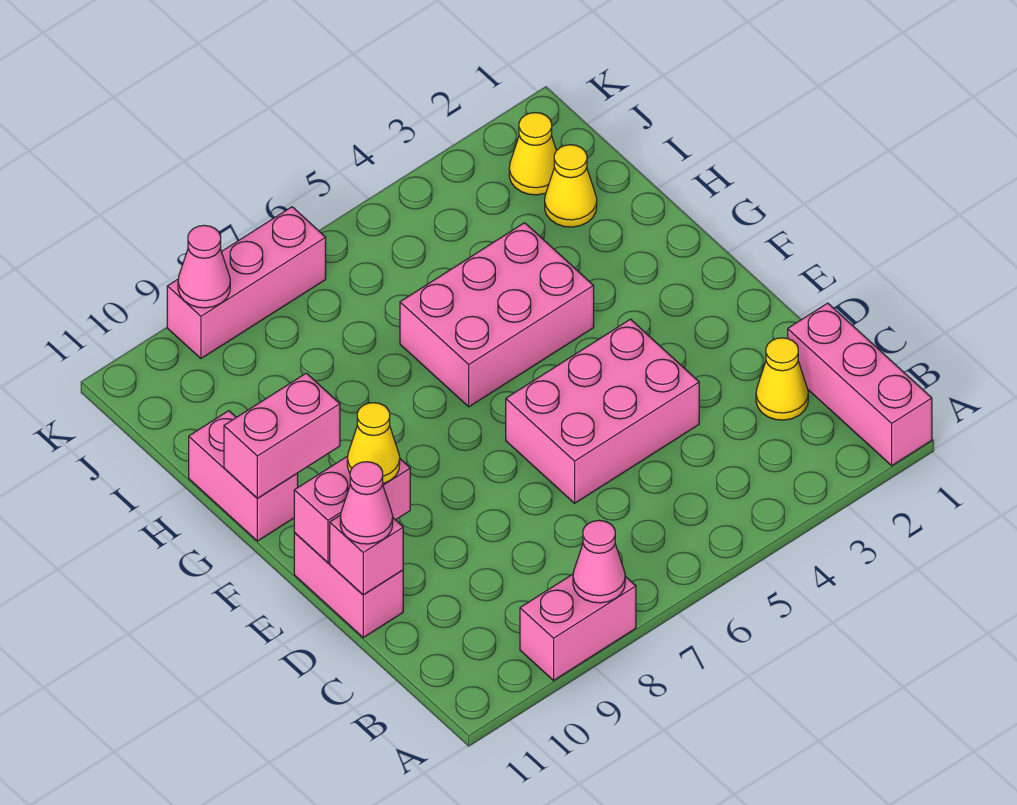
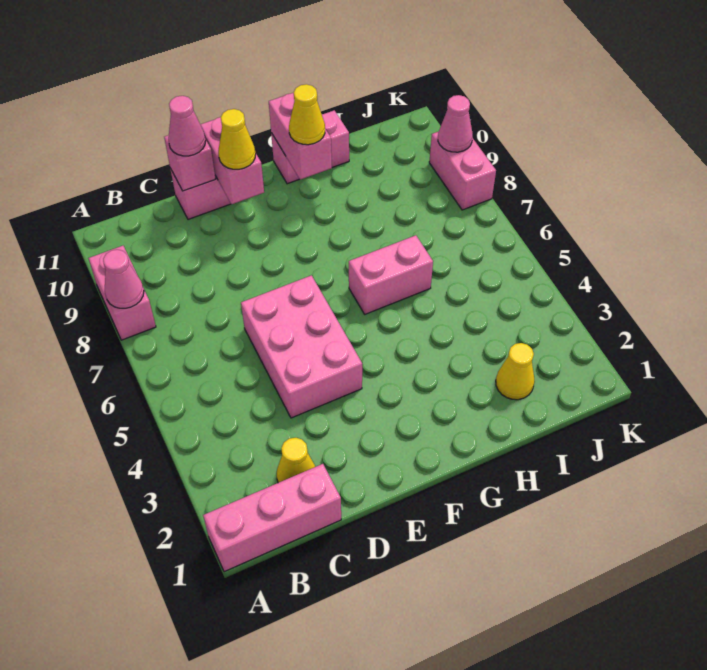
pink 2x3 brick [400,223,594,407] -> pink 1x2 brick [349,235,433,314]
yellow 1x1 cone [509,113,556,195] -> yellow 1x1 cone moved to [289,84,325,145]
pink 1x3 brick [167,207,326,358] -> pink 1x2 brick [429,131,496,210]

